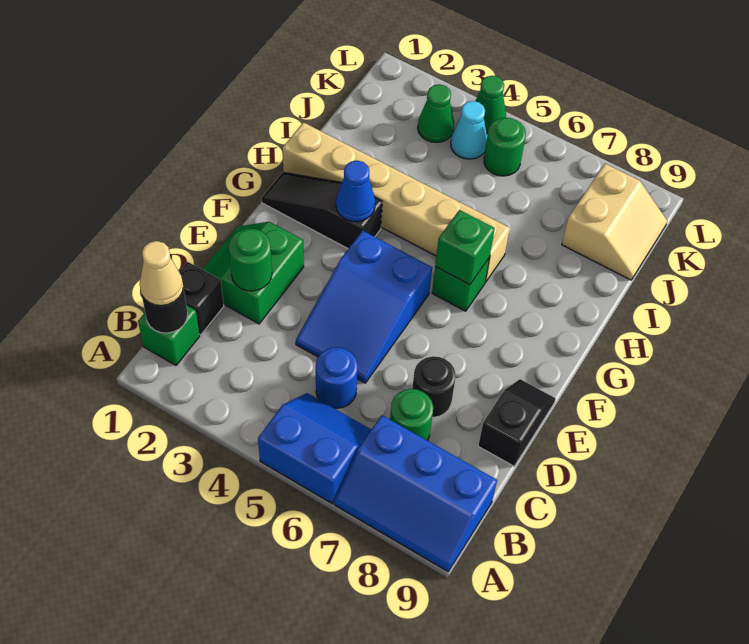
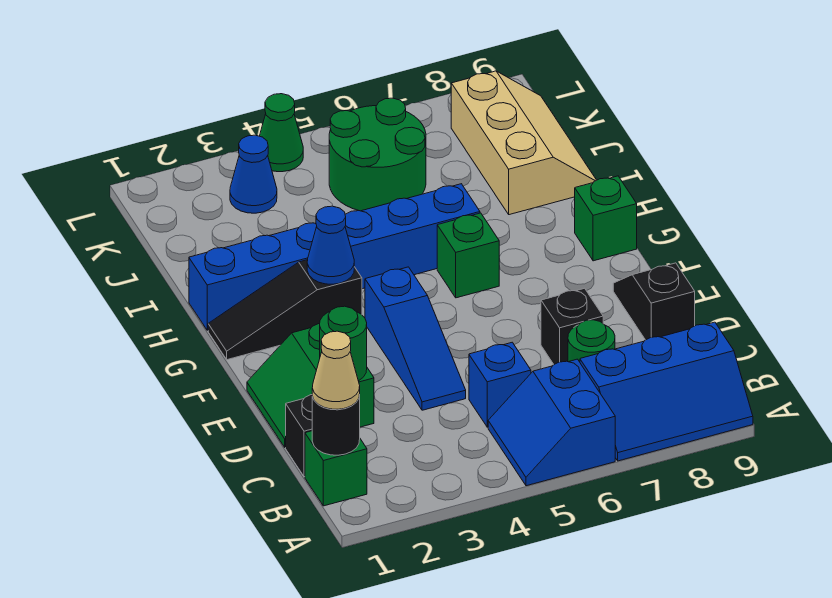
blue 2x2 slope [258,393,371,504] -> blue 2x2 slope turned to [488,359,615,486]
blue 1x1 round brick [316,347,358,408] -> blue 1x1 brick [469,342,531,427]
blue 2x3 slope [296,231,432,383] -> blue 1x3 slope [365,267,466,410]
black 1x1 round brick [412,356,456,417] -> black 1x1 brick [541,288,603,364]
green 1x1 brick [435,210,495,285] -> green 1x1 brick moved to [575,176,637,261]
tan 1x6 brick [283,122,510,282] -> blue 1x6 brick [189,184,480,330]
tan 2x2 slope [562,164,667,280] -> tan 2x3 slope [451,71,596,215]
green 1x1 cone [418,84,454,142] -> blue 1x1 cone [230,135,277,213]
cyan 1x1 cone [451,101,487,159] -> none
green 1x1 round brick [484,118,526,176] -> green 2x2 round brick [329,98,426,211]

